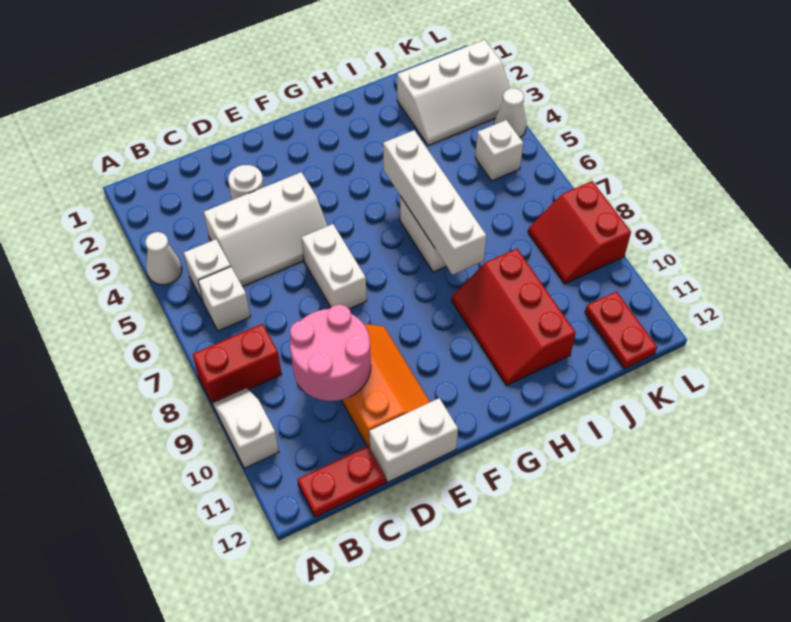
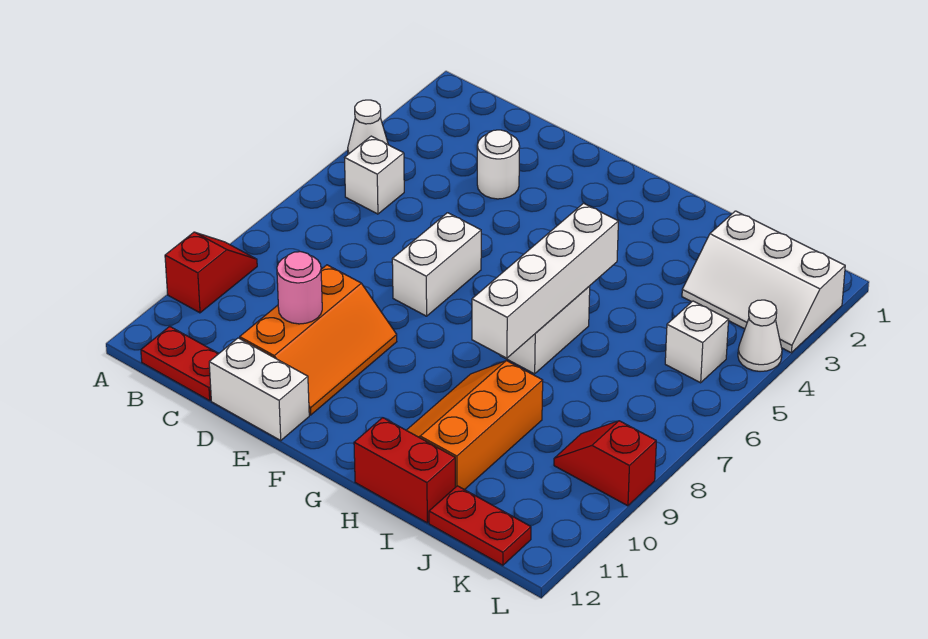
red 1x2 brick [192,324,282,405] -> red 1x2 brick moved to [354,418,455,523]
white 1x2 slope [213,388,279,468] -> red 1x2 slope [165,232,257,313]
white 1x1 brick [198,267,250,331] -> none
white 2x3 slope [204,172,327,286] -> none
pink 2x2 round brick [290,304,371,401] -> pink 1x1 round brick [277,252,322,324]
red 2x3 slope [452,249,576,386] -> orange 2x3 slope [406,361,543,490]
red 2x2 slope [528,181,631,284] -> red 1x2 slope [554,421,656,506]
red 1x2 plate [585,291,657,369] -> red 1x2 plate turned to [429,486,531,565]

